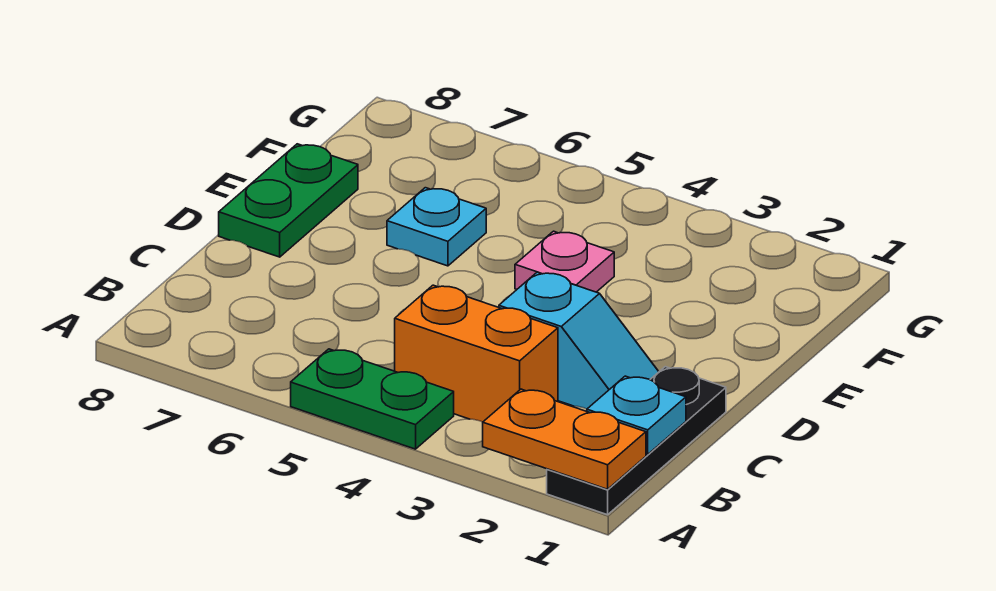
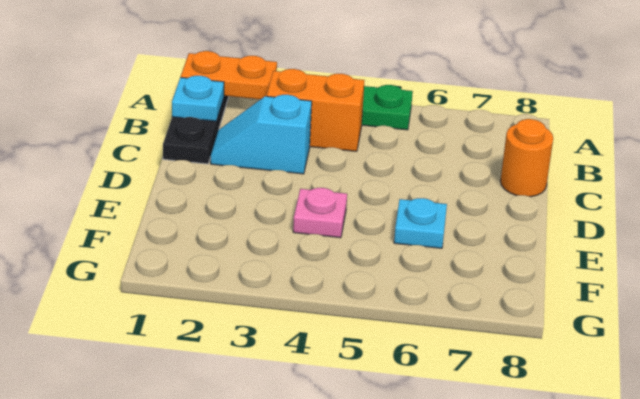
none -> orange 1x1 round brick [501,119,553,197]
green 1x2 plate [219,144,358,257] -> none

